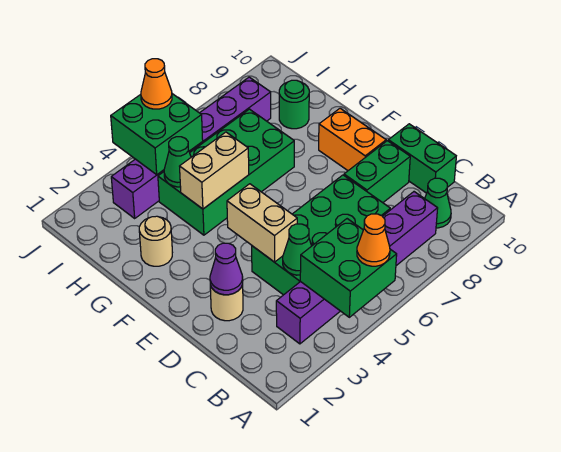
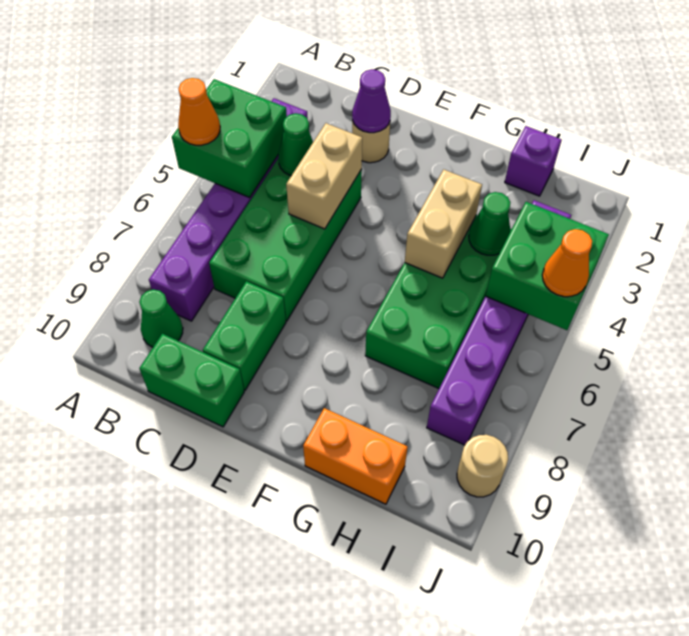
tan 1x2 brick [227,184,297,262] -> tan 1x2 brick turned to [286,123,362,229]
orange 1x2 brick [319,108,386,171] -> orange 1x2 brick moved to [303,408,408,504]
tan 1x1 round brick [139,216,172,266] -> tan 1x1 round brick moved to [457,435,508,497]
none -> purple 1x1 brick [505,126,561,196]
green 1x1 round brick [279,80,309,129] -> none

